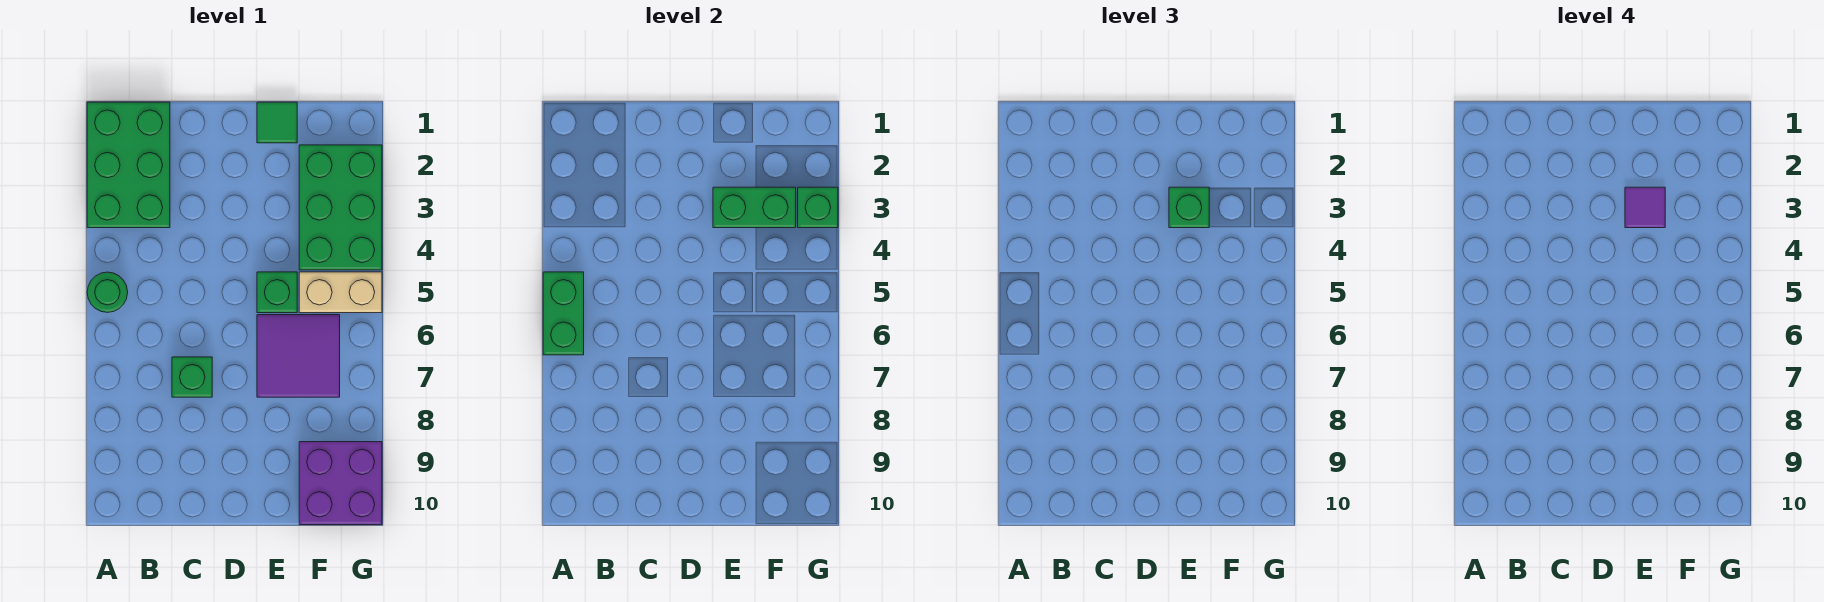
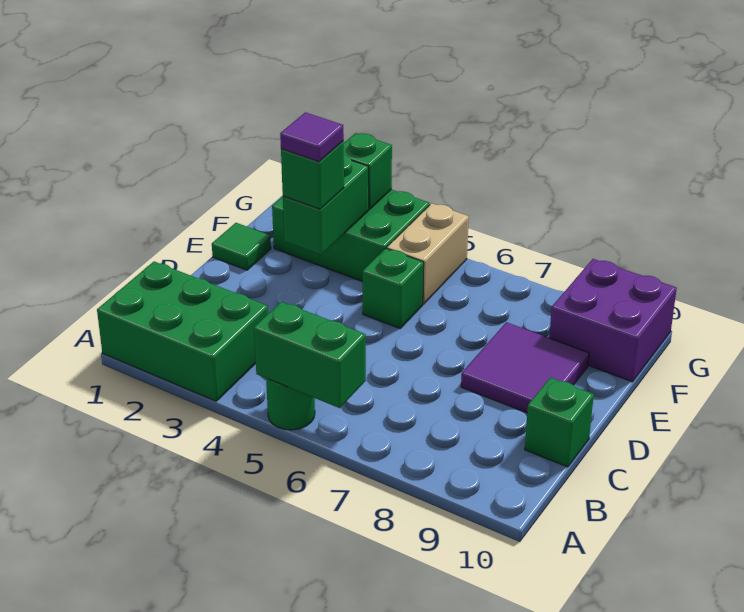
green 1x1 brick [172,357,212,397] -> green 1x1 brick moved to [525,378,594,467]
purple 2x2 tile [257,315,340,397] -> purple 2x2 tile moved to [461,322,589,413]

